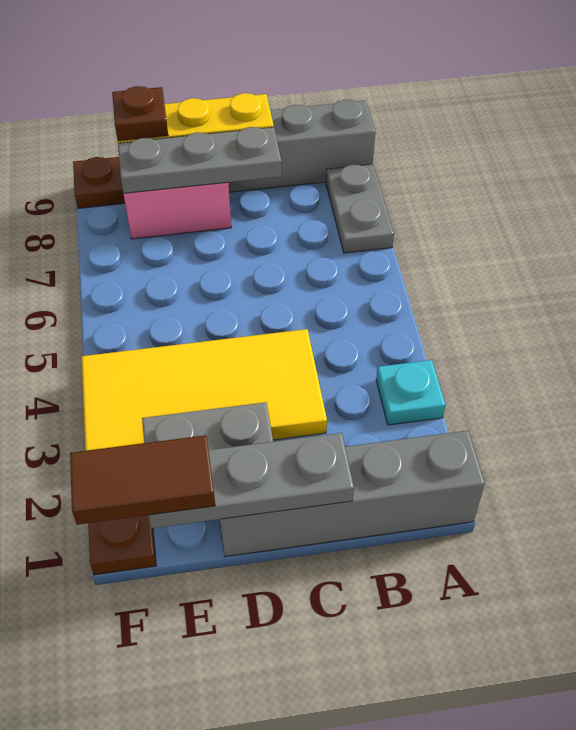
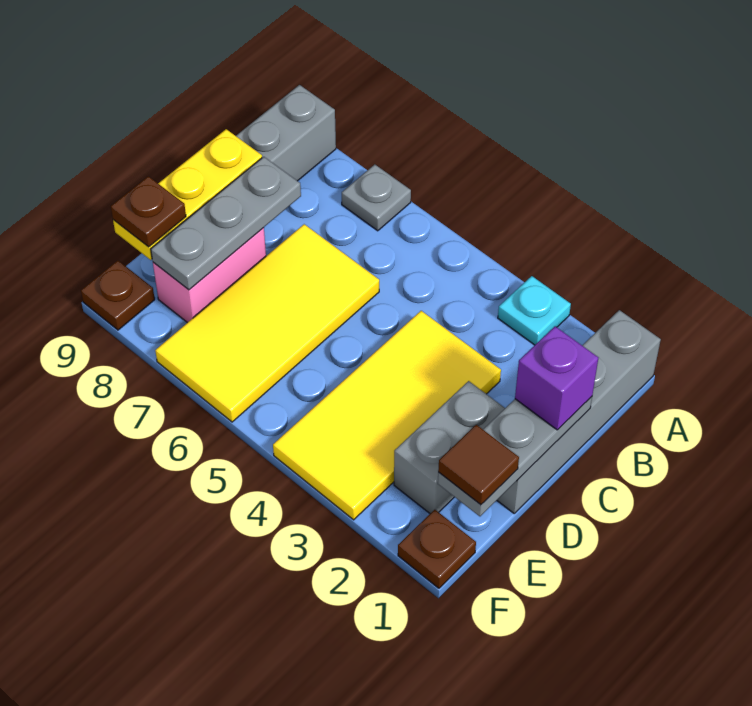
grey 1x2 plate [326,164,394,253] -> grey 1x1 plate [342,164,411,231]
none -> purple 1x1 brick [515,326,598,430]
none -> yellow 2x4 tile [155,224,379,422]
brown 1x2 tile [70,435,215,525] -> brown 1x1 tile [438,425,519,505]

